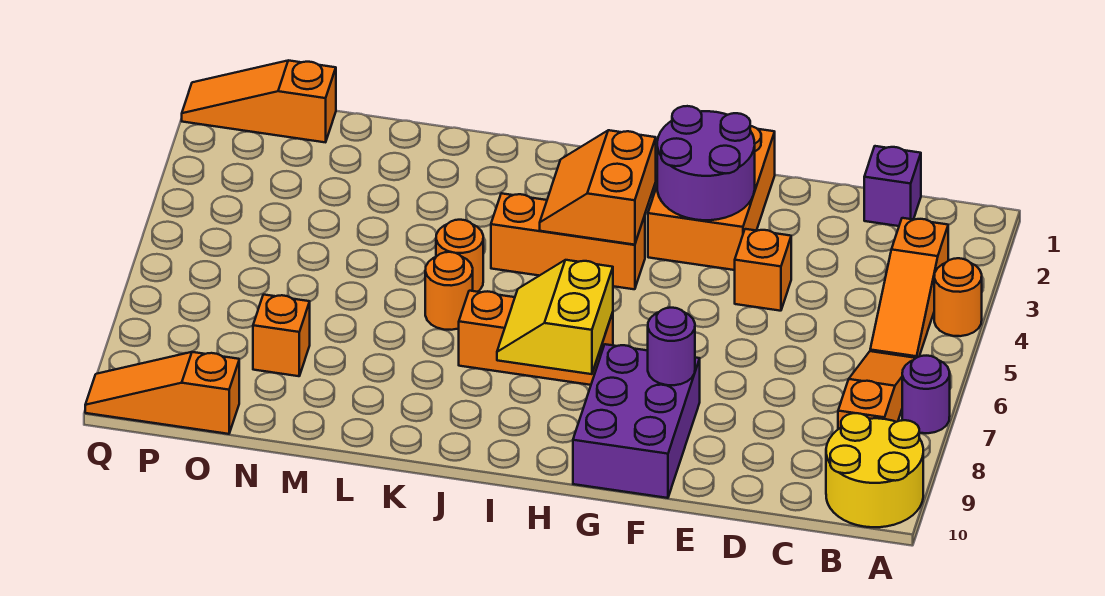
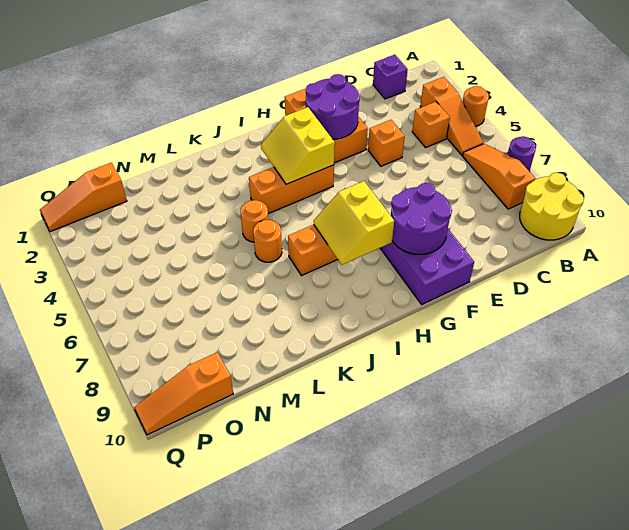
purple 1x1 round brick [648,308,695,385] -> purple 2x2 round brick [391,183,452,255]
orange 2x2 slope [540,130,656,245] -> yellow 2x2 slope [261,107,335,184]
orange 1x1 brick [253,295,310,376] -> orange 1x1 brick moved to [412,102,450,147]

